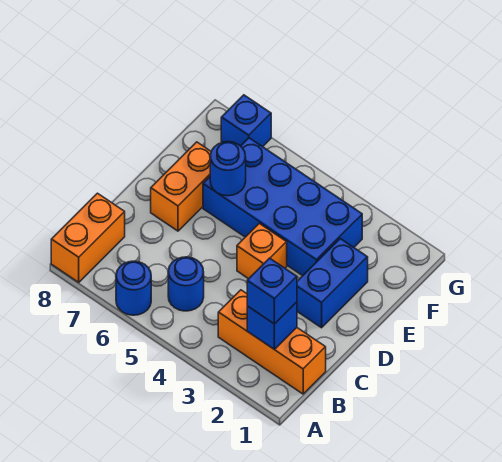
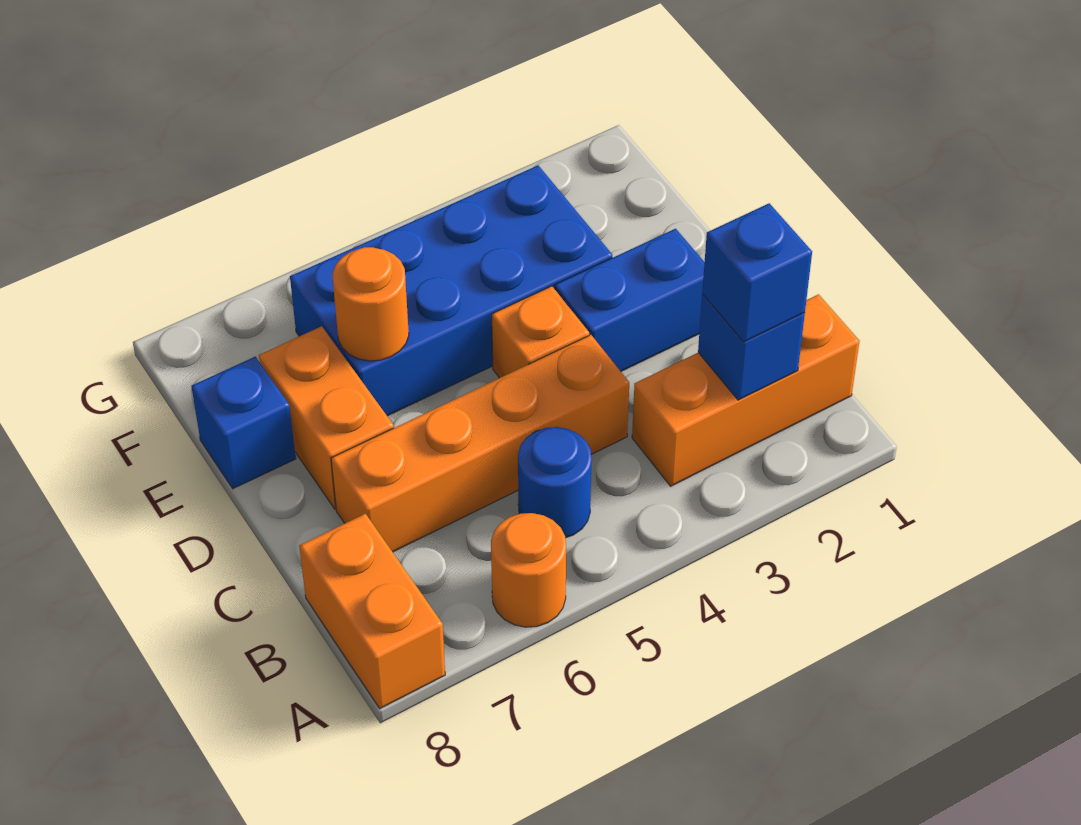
blue 1x1 round brick [116,261,151,315] -> orange 1x1 round brick [491,513,566,627]
none -> orange 1x4 brick [331,335,629,552]
blue 1x2 brick [297,239,368,328] -> blue 1x2 brick turned to [555,229,705,371]
blue 1x1 round brick [210,142,246,196] -> orange 1x1 round brick [333,247,409,361]
blue 1x1 brick [221,95,271,147] -> blue 1x1 brick moved to [191,357,296,489]

